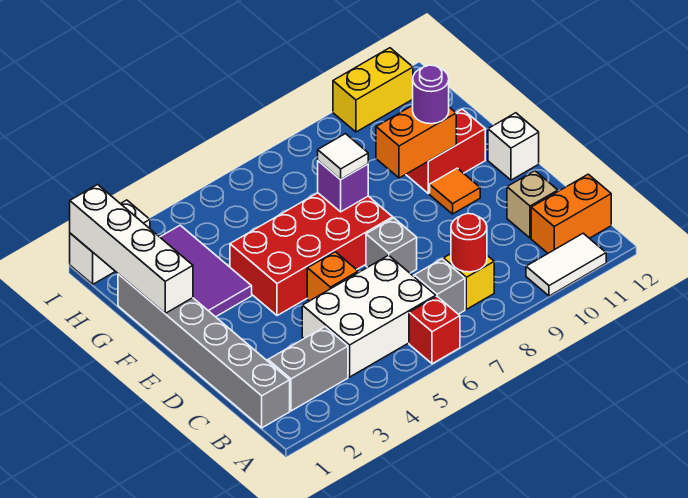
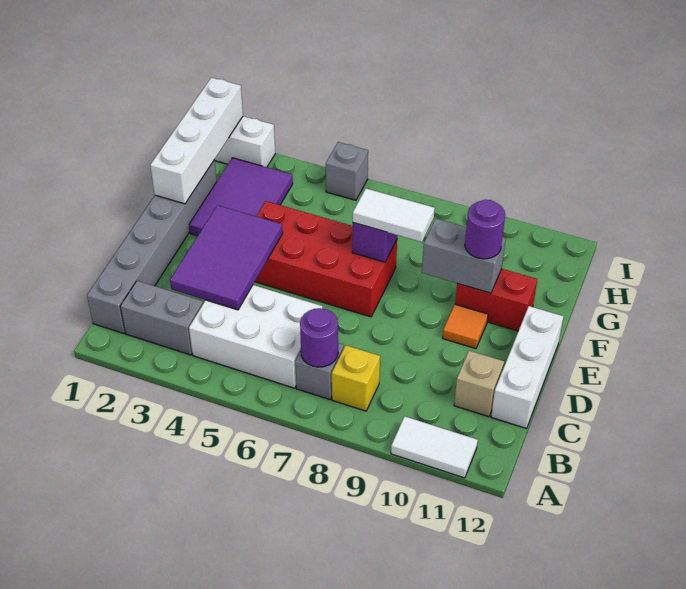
red 1x1 brick [409,296,460,364] -> none
none -> purple 1x1 round brick [300,308,338,367]
red 1x1 round brick [451,214,487,272] -> none
orange 1x2 brick [531,174,611,253] -> none
none -> purple 2x3 tile [170,205,283,310]
orange 1x1 brick [307,252,358,301] -> none
grey 1x1 brick [366,218,417,273] -> grey 1x1 brick moved to [326,142,368,200]
white 1x1 brick [488,113,539,180] -> white 1x3 brick [491,306,563,428]
white 1x1 tile [318,134,368,180] -> white 1x2 tile [353,189,435,242]
orange 1x2 brick [376,106,456,178] -> grey 1x2 brick [422,219,506,293]
yellow 1x2 brick [333,48,413,132] -> none

